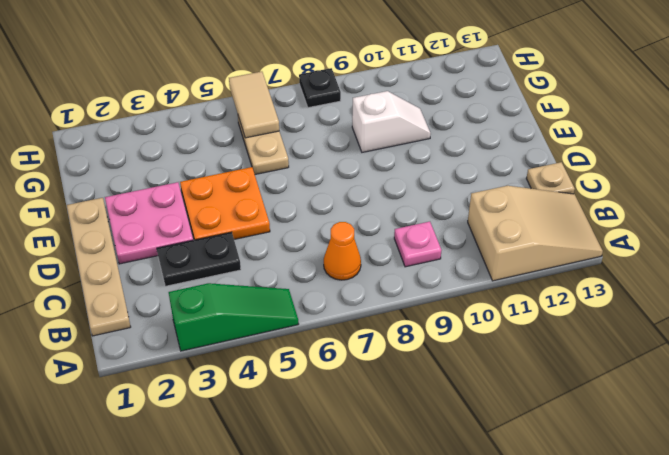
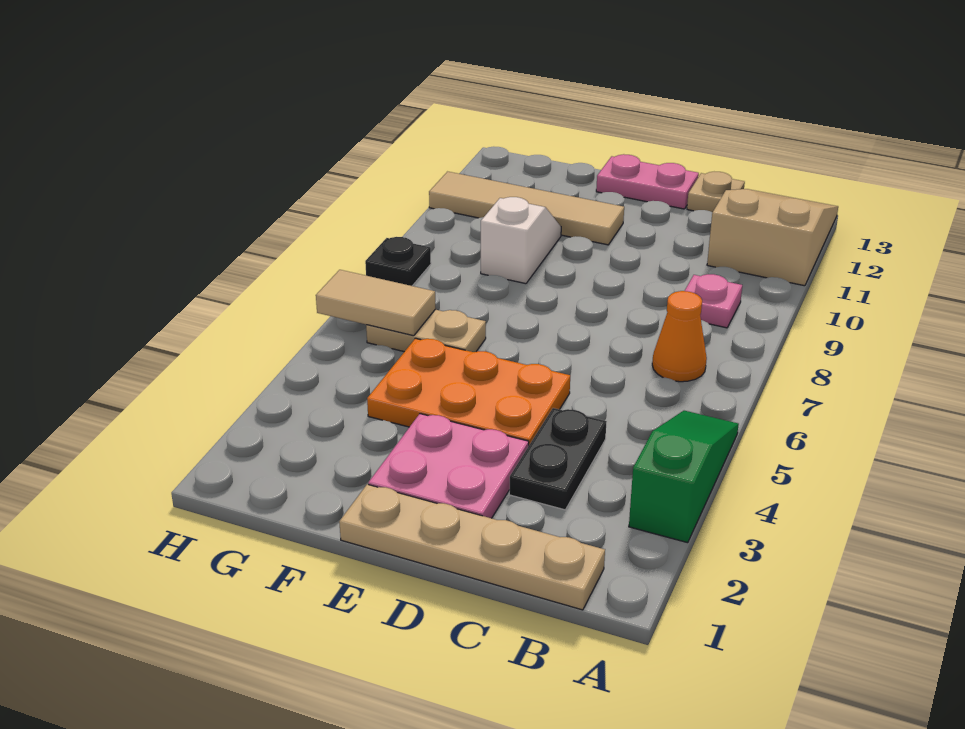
orange 2x2 plate [180,167,270,240] -> orange 2x3 plate [367,338,570,445]
none -> pink 1x2 plate [596,154,699,209]
none -> tan 1x4 tile [429,172,624,245]

